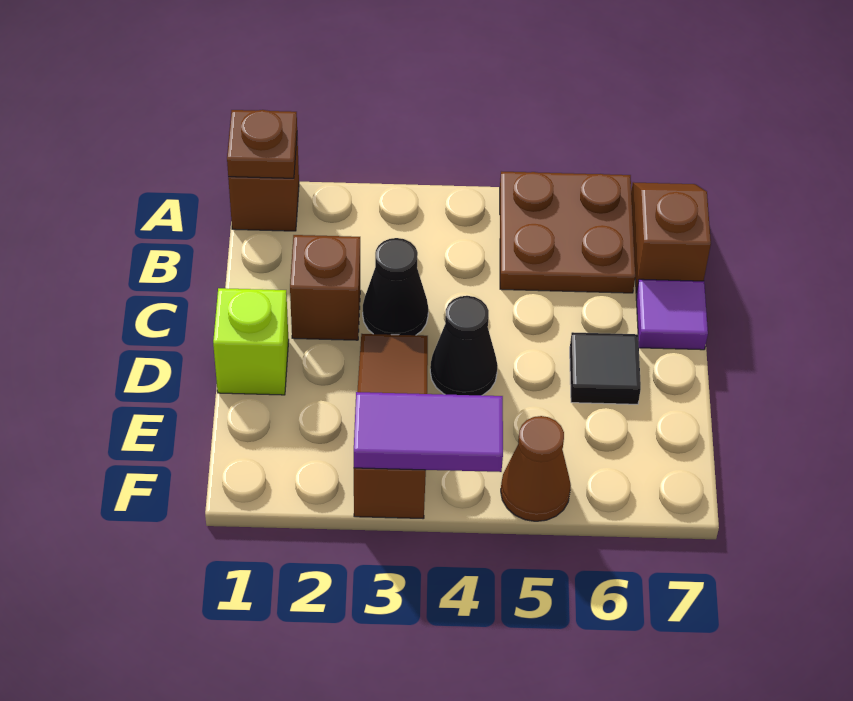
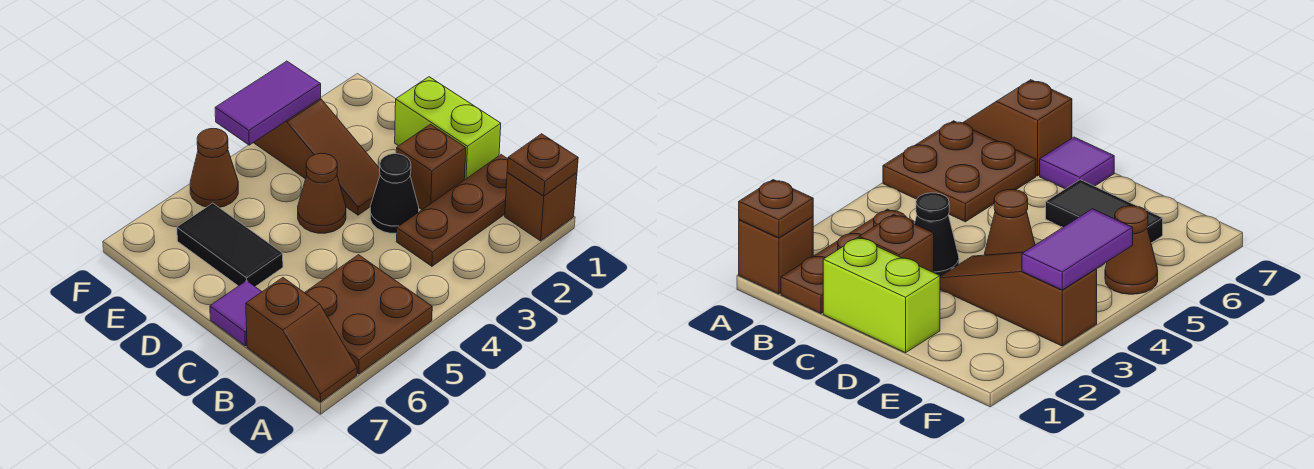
none -> brown 1x3 plate [396,155,508,266]
lime 1x1 brick [213,288,289,395] -> lime 1x2 brick [395,77,501,180]
black 1x1 cone [430,296,498,396] -> brown 1x1 cone [298,153,346,233]
black 1x1 tile [570,332,641,404] -> black 1x2 tile [177,203,283,287]

